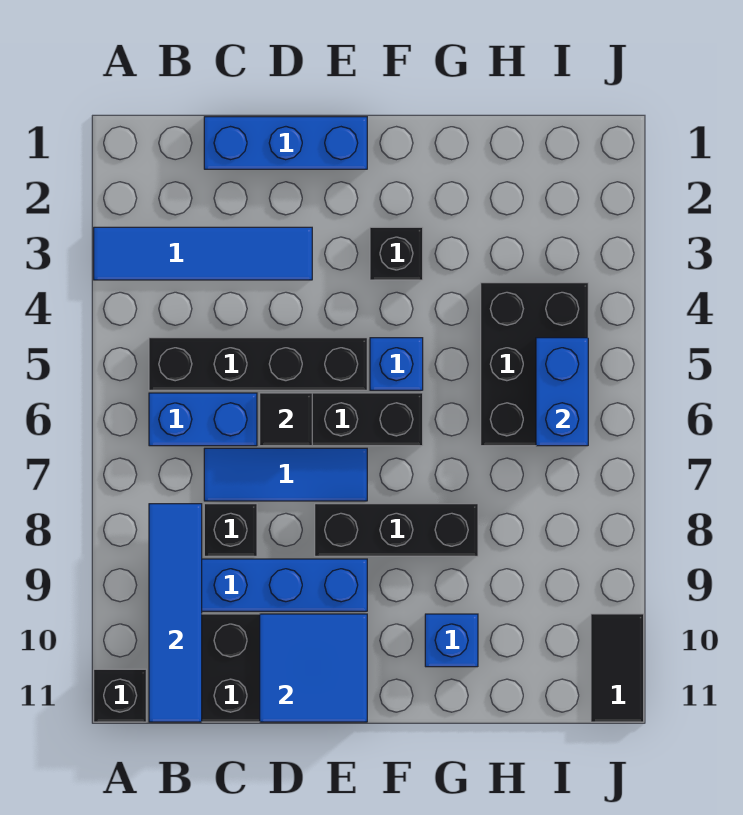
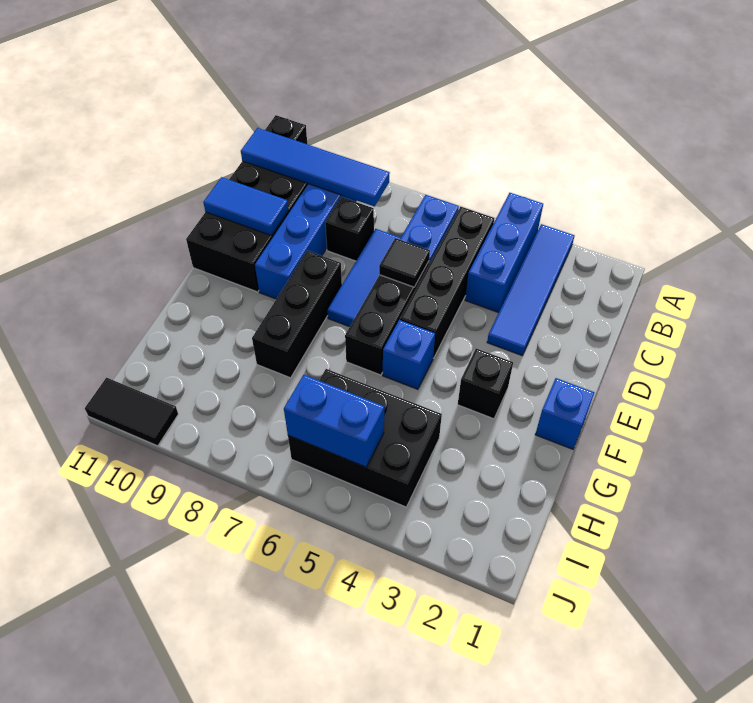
blue 1x3 brick [204,117,367,169] -> blue 1x3 brick moved to [465,193,543,313]
blue 2x2 tile [260,614,367,722] -> blue 1x2 tile [203,177,288,236]
blue 1x1 brick [425,614,478,667] -> blue 1x1 brick moved to [535,378,594,449]

